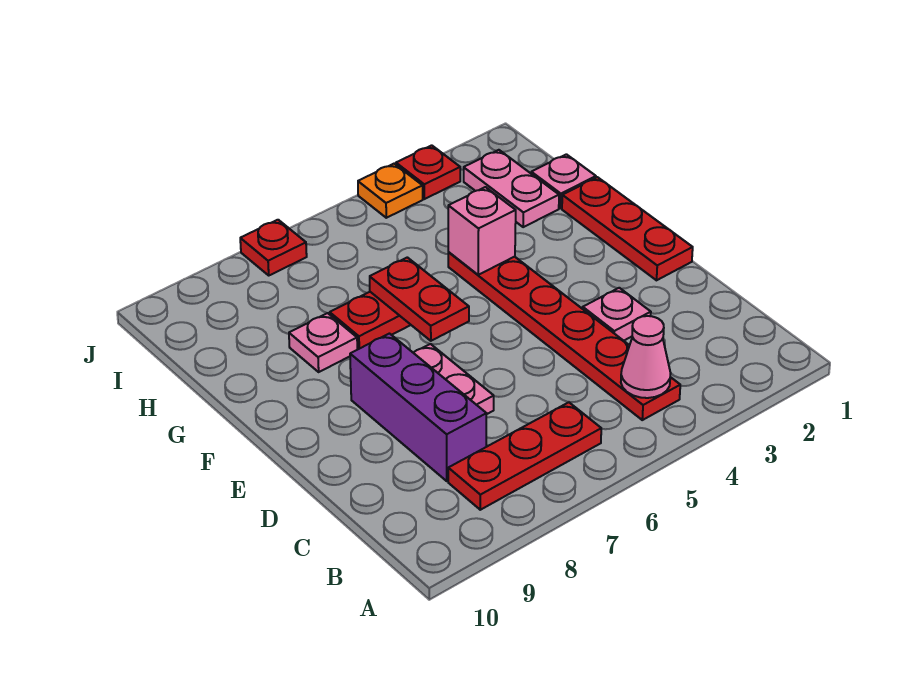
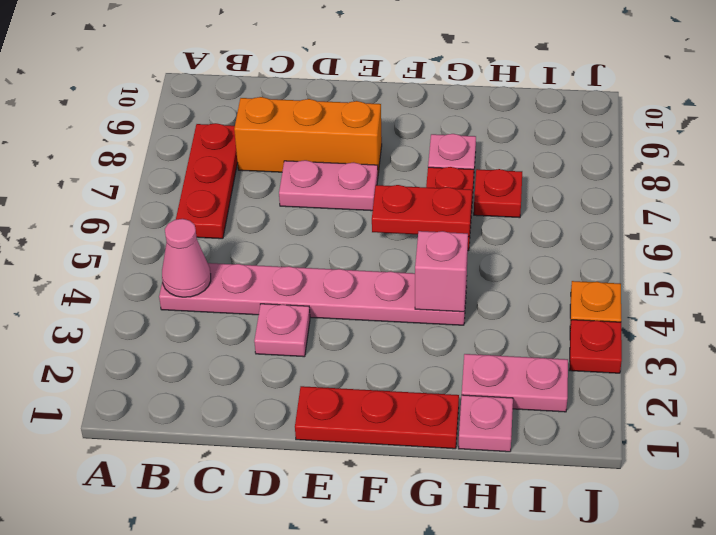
red 1x6 plate [448,252,680,420] -> pink 1x6 plate [159,263,467,325]
purple 1x3 brick [350,334,487,481] -> orange 1x3 brick [234,97,382,173]
red 1x1 plate [240,220,307,275] -> red 1x1 plate moved to [474,169,522,218]

